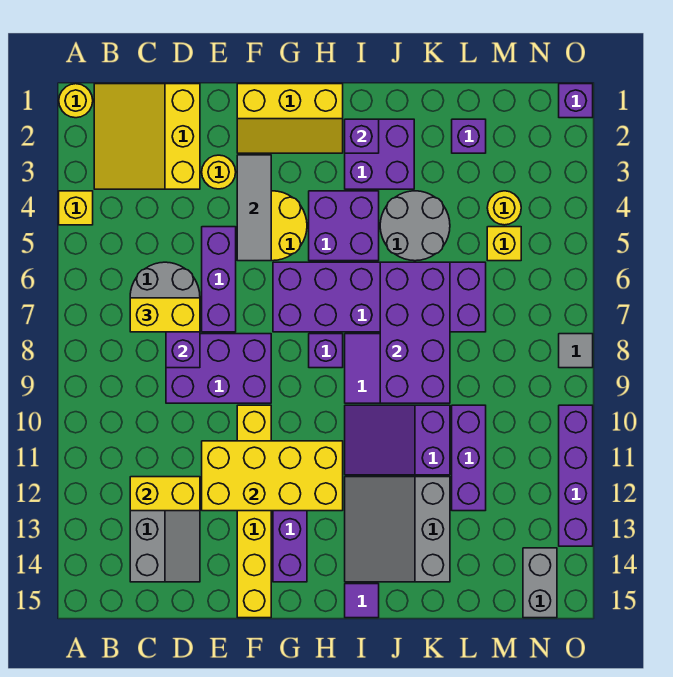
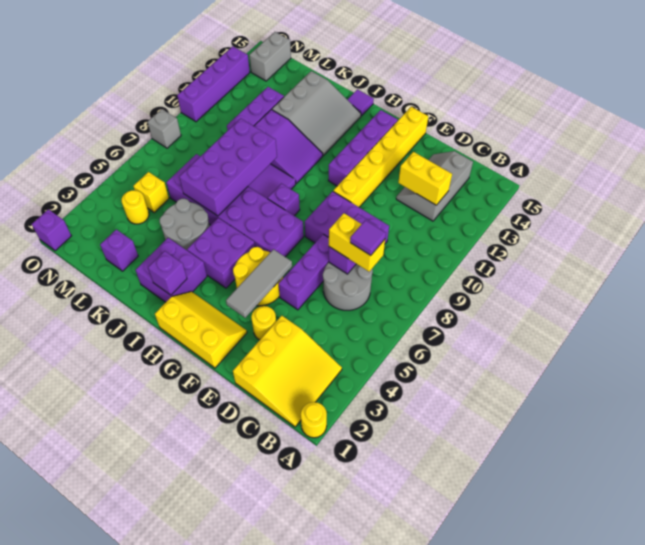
yellow 1x1 brick [59,191,93,225] -> none
none -> purple 1x1 tile [350,220,386,255]
yellow 2x4 brick [202,441,343,511] -> none
grey 1x1 tile [559,334,593,368] -> grey 1x1 brick [148,109,181,148]

